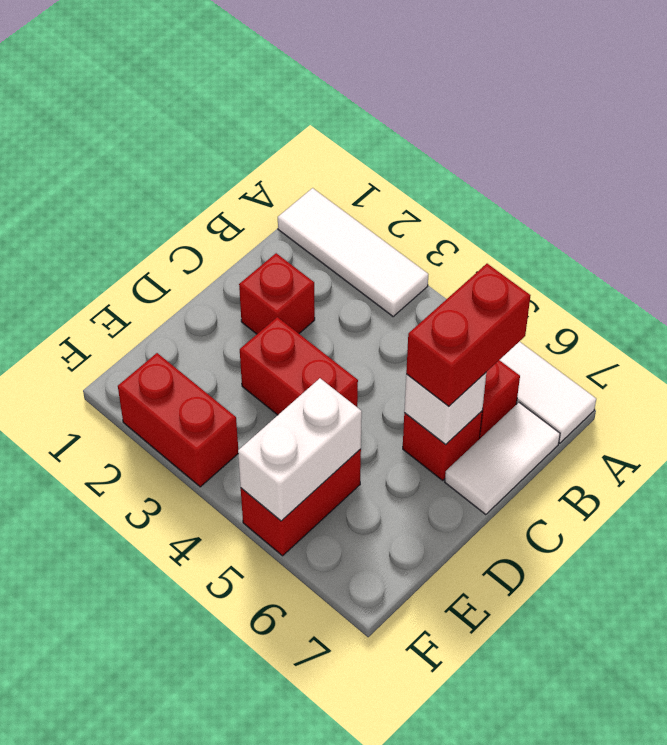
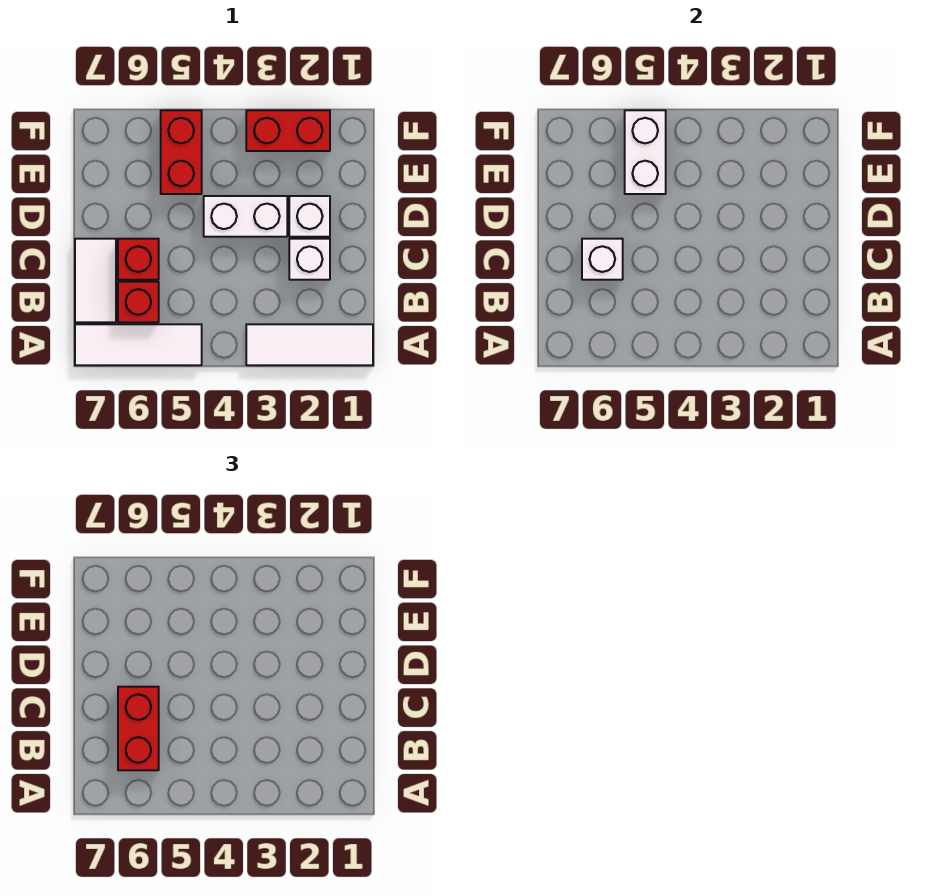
red 1x1 brick [239,253,315,334] -> white 1x1 brick [289,239,330,280]
none -> white 1x1 brick [289,196,330,237]
red 1x2 brick [240,317,358,415] -> white 1x2 brick [204,196,287,237]

